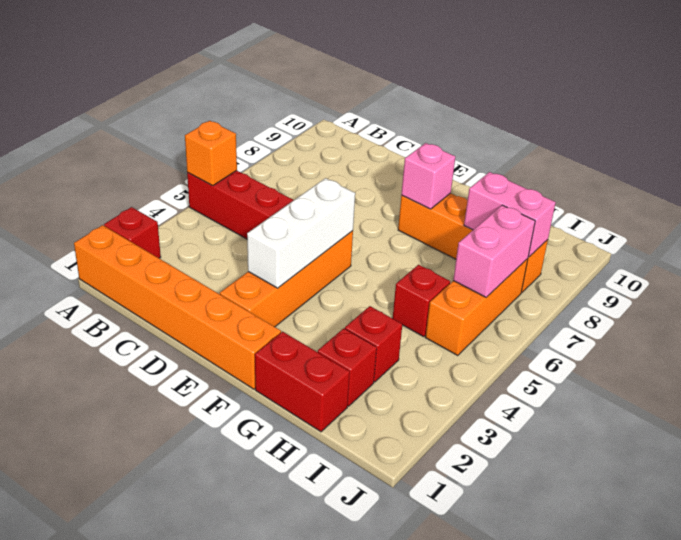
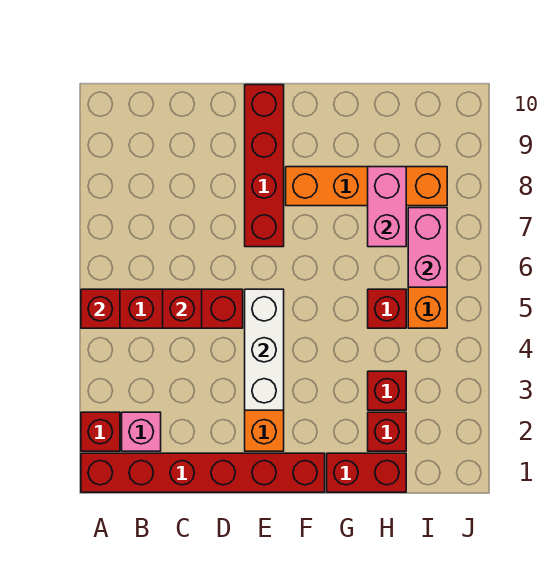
orange 1x6 brick [74,225,281,389] -> red 1x6 brick [81,453,325,492]
orange 1x1 brick [185,121,237,186] -> red 1x1 brick [81,289,120,328]
none -> red 1x1 brick [163,289,202,328]
none -> red 1x4 brick [245,85,284,247]
pink 1x1 brick [401,143,455,209] -> pink 1x1 brick moved to [122,412,161,451]
pink 1x2 brick [464,172,556,257] -> pink 1x2 brick turned to [368,167,406,247]

